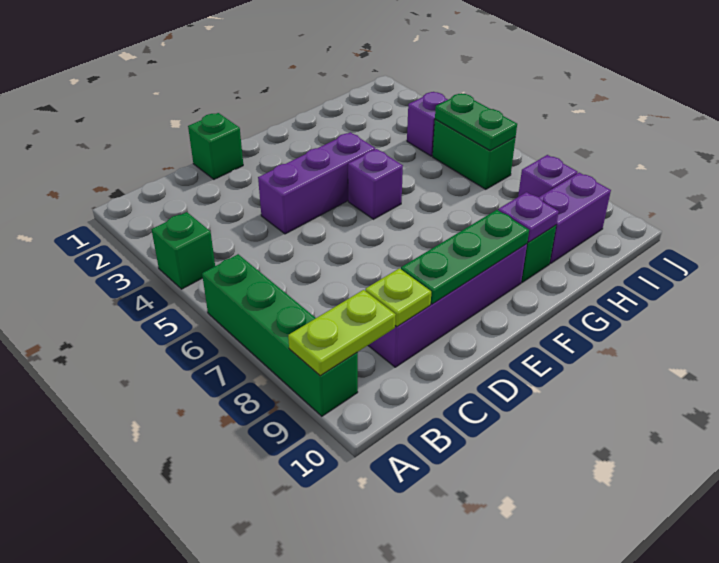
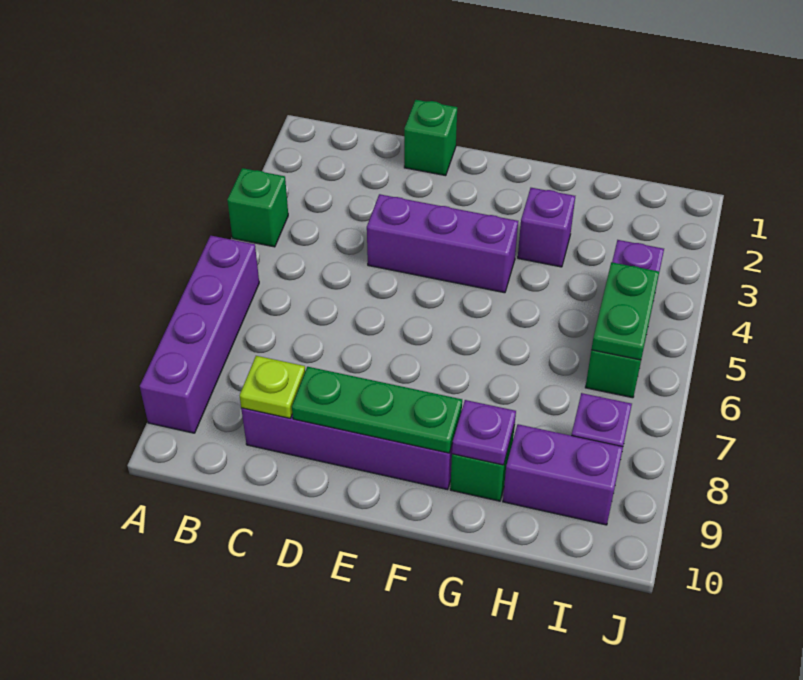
green 1x4 brick [202,254,358,416] -> purple 1x4 brick [140,236,259,433]
lime 1x2 plate [288,290,396,376] -> none
purple 1x1 brick [348,149,403,219] -> purple 1x1 brick moved to [518,188,575,267]

